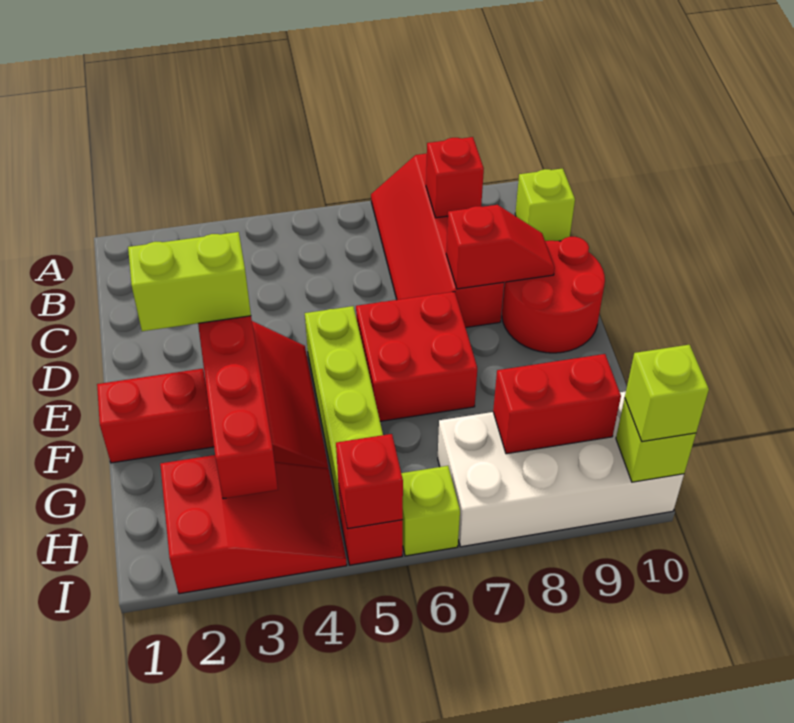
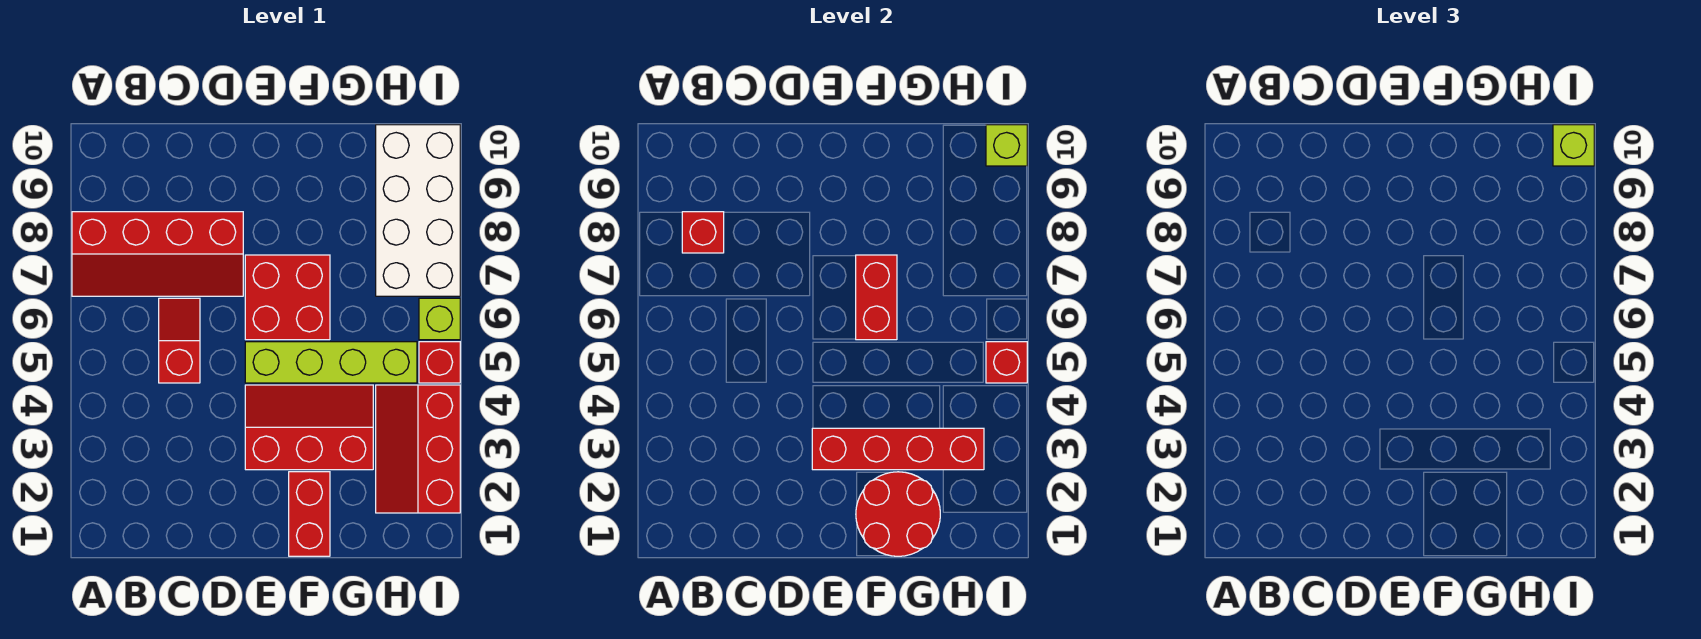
lime 1x1 brick [515,168,575,241] -> none
red 1x2 slope [446,205,555,289] -> red 1x2 slope moved to [159,298,200,383]
red 2x2 round brick [502,237,605,353] -> red 2x2 round brick moved to [856,472,940,556]
lime 1x2 brick [128,232,251,331] -> none
red 2x3 slope [160,455,347,594] -> red 2x3 slope turned to [376,385,460,513]
red 1x2 brick [493,354,621,454] -> red 1x2 brick moved to [856,255,897,340]

